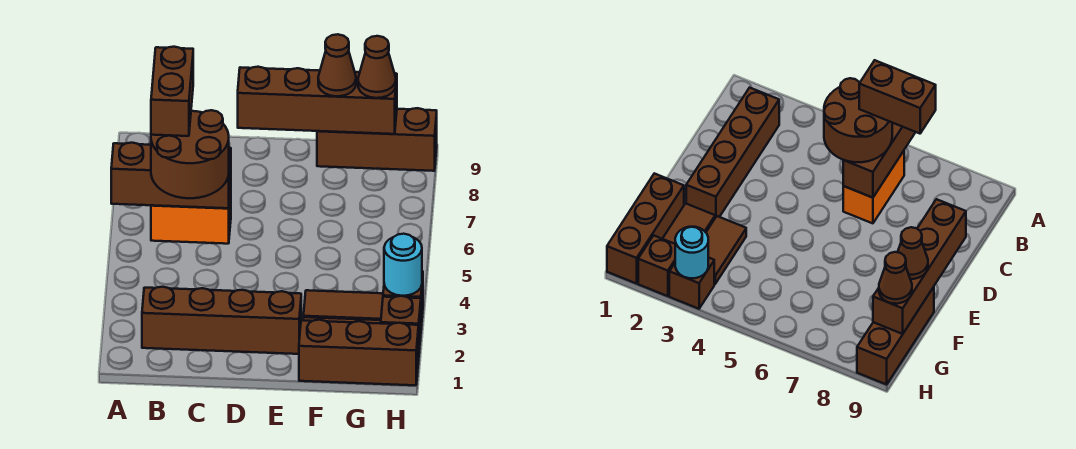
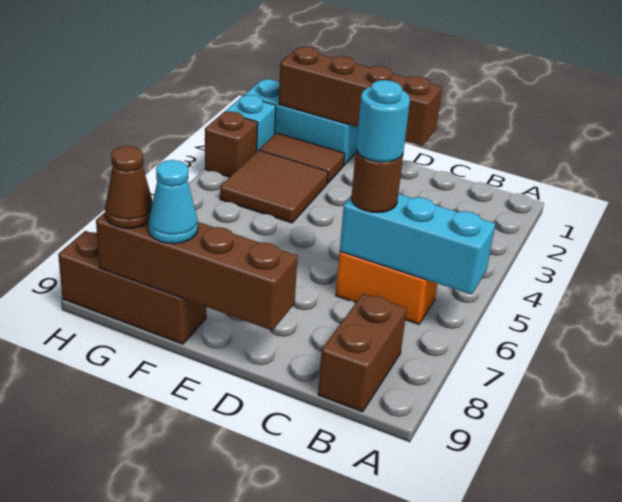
brown 1x3 brick [111,143,231,208] -> cyan 1x3 brick [340,194,495,295]
brown 1x4 brick [142,287,301,354] -> brown 1x4 brick moved to [279,47,442,146]
brown 2x2 round brick [151,110,229,198] -> brown 1x1 round brick [352,149,403,212]
brown 1x2 brick [151,47,193,136] -> brown 1x2 brick moved to [318,293,407,412]
brown 1x3 brick [299,320,419,385] -> cyan 1x3 brick [244,79,358,165]
brown 1x2 tile [303,290,383,320] -> brown 2x2 tile [220,150,328,223]
brown 1x1 cone [318,34,356,96] -> cyan 1x1 cone [148,160,198,244]
brown 1x1 brick [381,296,421,349] -> cyan 1x1 brick [225,95,276,151]
cyan 1x1 round brick [384,234,422,296] -> cyan 1x1 round brick moved to [356,80,410,162]

